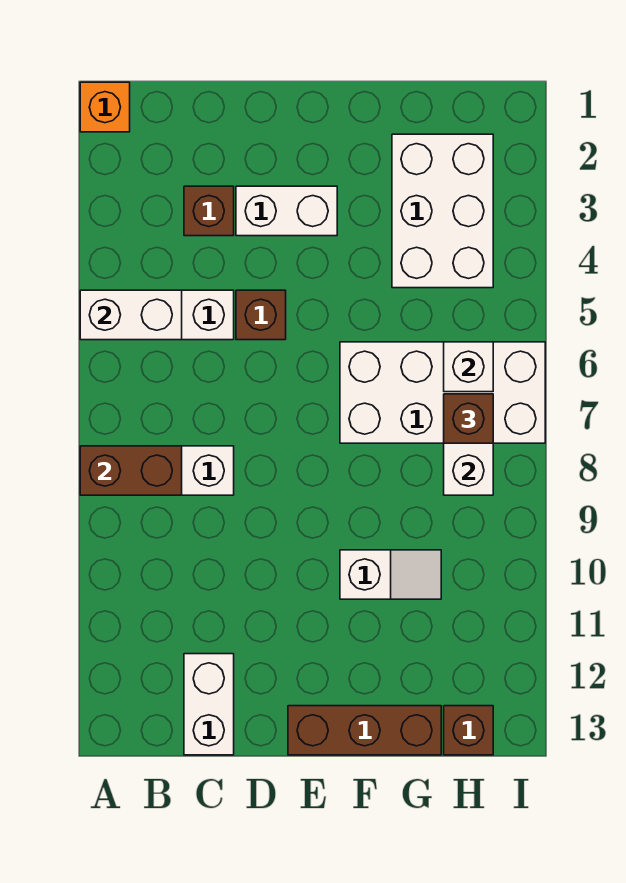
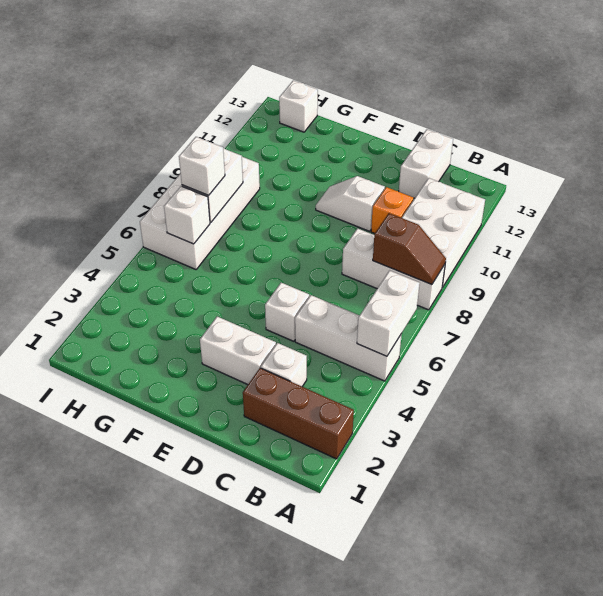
orange 1x1 brick [80,82,130,132] -> orange 1x1 brick moved to [371,187,414,233]
white 1x2 brick [80,290,182,340] -> white 1x2 brick turned to [357,271,420,356]
brown 1x2 brick [80,446,182,495] -> brown 1x2 slope [373,213,446,285]
brown 1x1 brick [184,186,234,236] -> white 1x1 brick [261,343,307,386]
brown 1x1 brick [236,290,286,340] -> white 1x1 brick [265,283,309,341]
brown 1x3 brick [288,706,441,755] -> brown 1x3 brick moved to [243,368,354,459]
white 2x4 brick [340,342,545,443] -> white 2x4 brick turned to [140,157,260,269]
white 1x2 slope [340,550,441,599] -> white 1x2 slope moved to [316,176,385,231]
white 2x3 brick [392,134,493,288] -> white 2x3 brick moved to [402,178,485,287]
brown 1x1 brick [444,394,493,443] -> white 1x1 brick [179,137,225,195]
brown 1x1 brick [444,706,493,755] -> white 1x1 brick [279,81,318,132]

